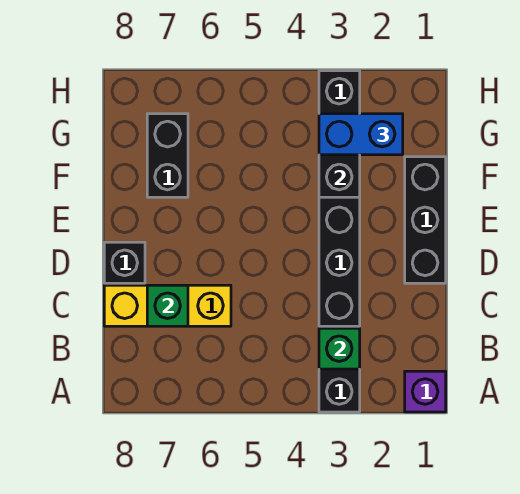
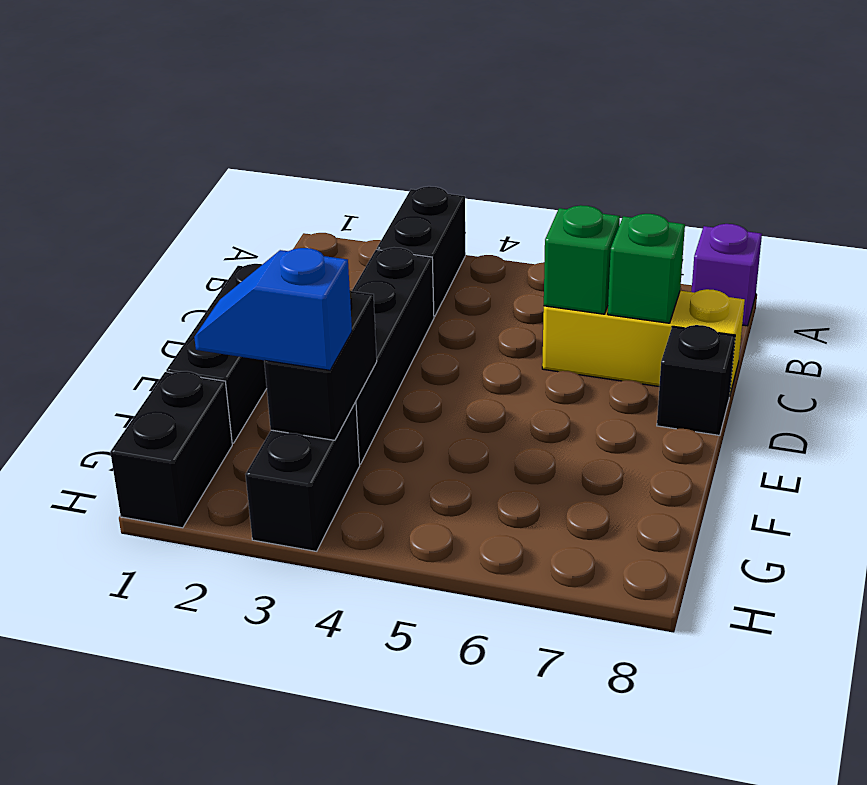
purple 1x1 brick [405,371,446,412] -> purple 1x1 brick moved to [691,224,762,326]
green 1x1 brick [319,328,360,369] -> green 1x1 brick moved to [544,205,620,314]
black 1x2 brick [147,114,188,197] -> black 1x2 brick moved to [110,371,232,528]
blue 1x2 brick [319,114,403,155] -> blue 1x2 slope [194,248,352,370]

